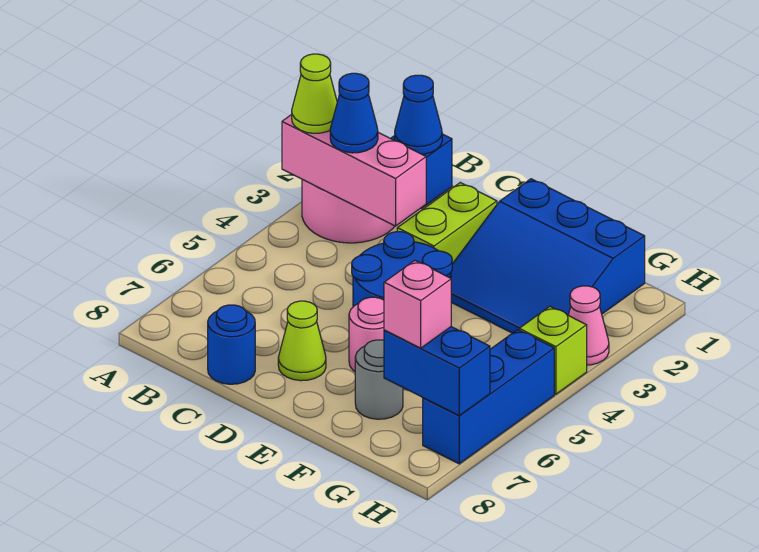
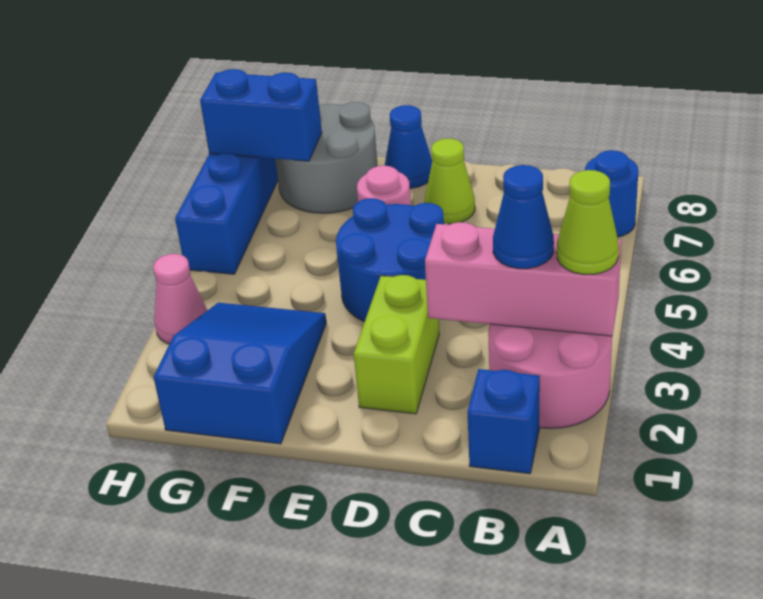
blue 1x1 cone [395,75,442,154] -> blue 1x1 cone moved to [385,105,432,188]
blue 1x1 round brick [208,305,255,384] -> blue 1x1 round brick moved to [585,150,638,237]
blue 3x3 slope [451,179,645,333] -> blue 2x3 slope [154,303,326,444]
grey 1x1 round brick [355,340,403,419] -> grey 2x2 round brick [275,102,378,213]
pink 1x1 brick [384,260,451,348] -> none
lime 1x1 brick [519,307,587,394] -> none

